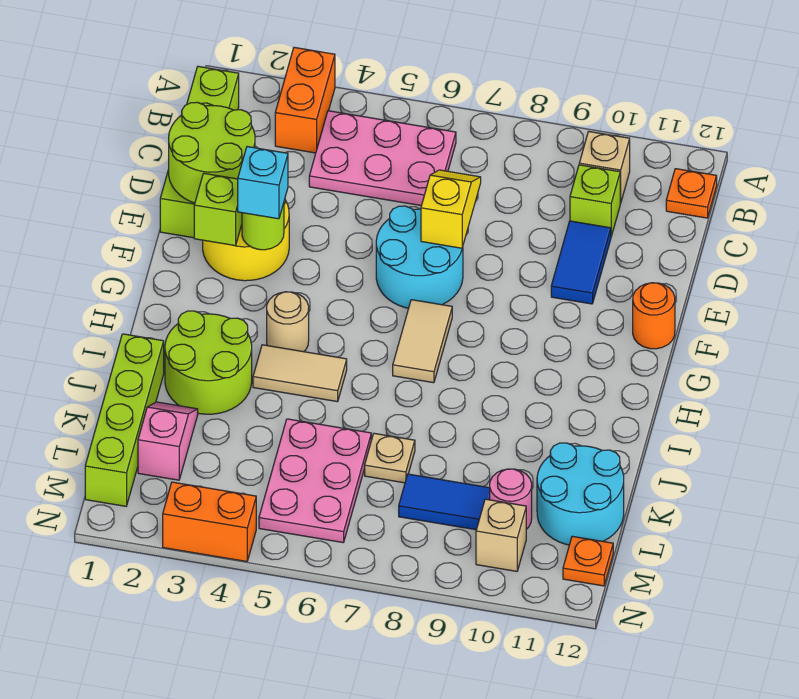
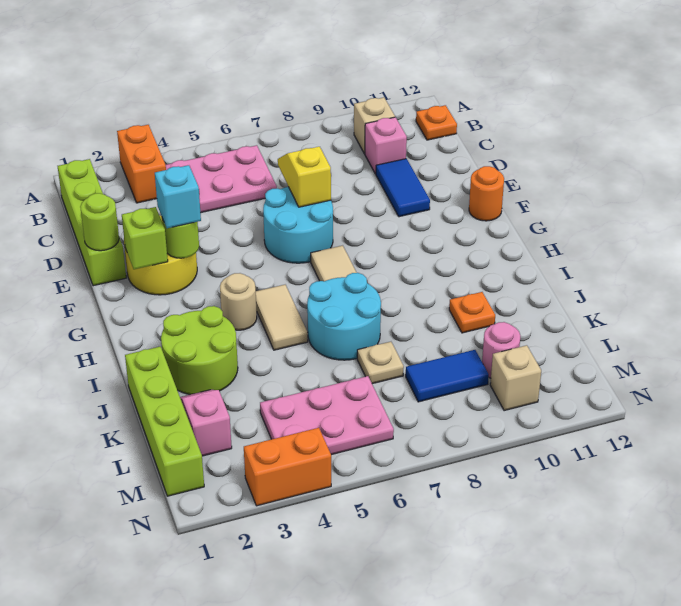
lime 1x1 brick [570,165,620,236] -> pink 1x1 brick [365,117,407,174]
lime 2x2 round brick [169,102,255,203] -> lime 1x1 round brick [80,193,119,251]
tan 1x2 tile [253,345,347,402] -> tan 1x2 tile turned to [256,285,308,350]
pink 2x3 plate [259,419,371,543] -> pink 2x3 plate turned to [260,376,394,455]
cyan 2x2 round brick [537,443,624,545] -> cyan 2x2 round brick moved to [307,273,381,360]
orange 1x1 plate [563,536,613,586] -> orange 1x1 plate moved to [449,292,495,333]

